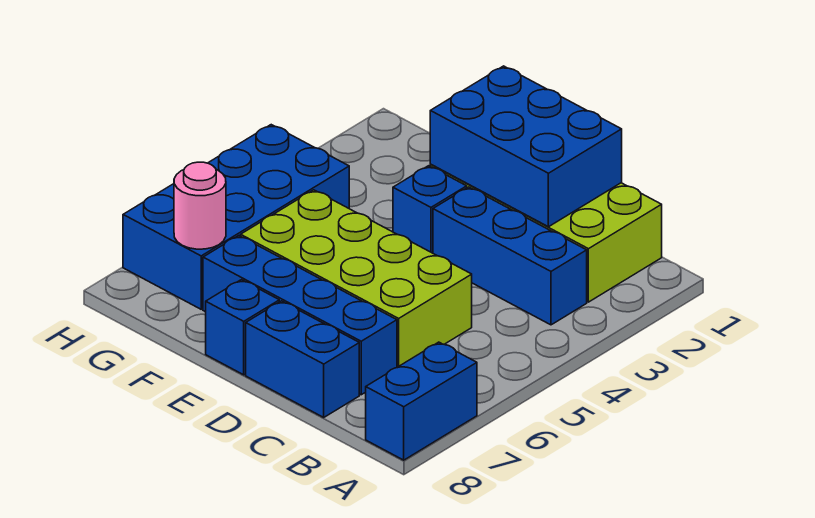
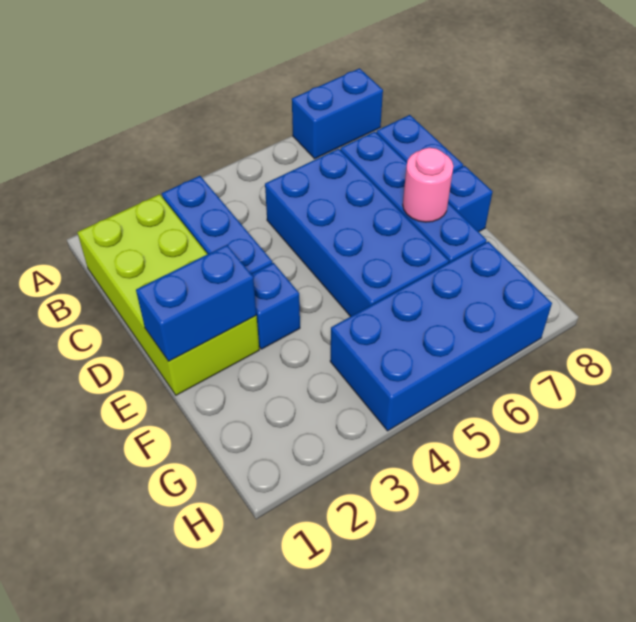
blue 2x3 brick [430,66,622,227] -> blue 1x2 brick [136,245,256,361]
lime 2x4 brick [241,190,472,367] -> blue 2x4 brick [265,149,449,317]
pink 1x1 round brick [174,162,226,249] -> pink 1x1 round brick moved to [403,148,453,222]

